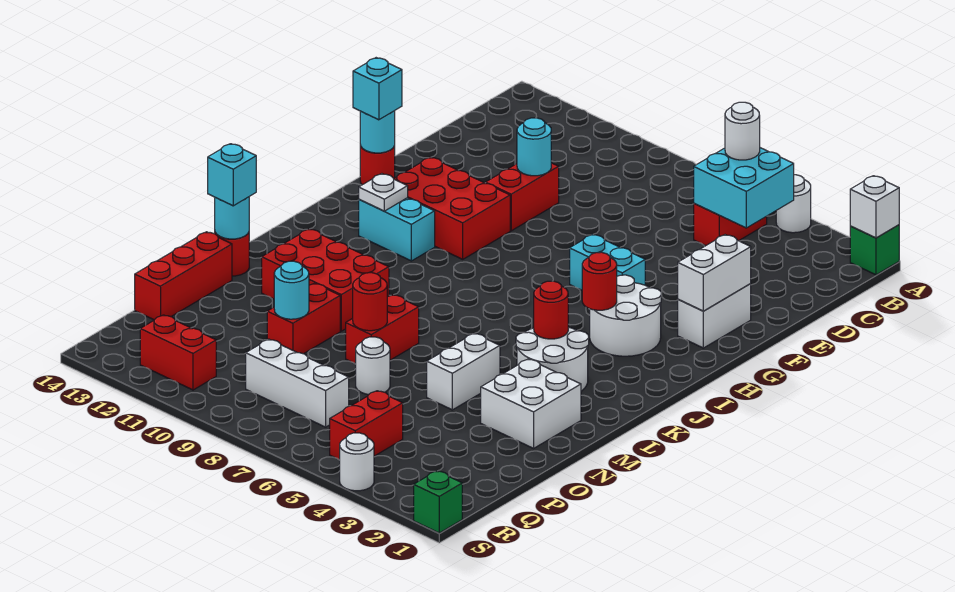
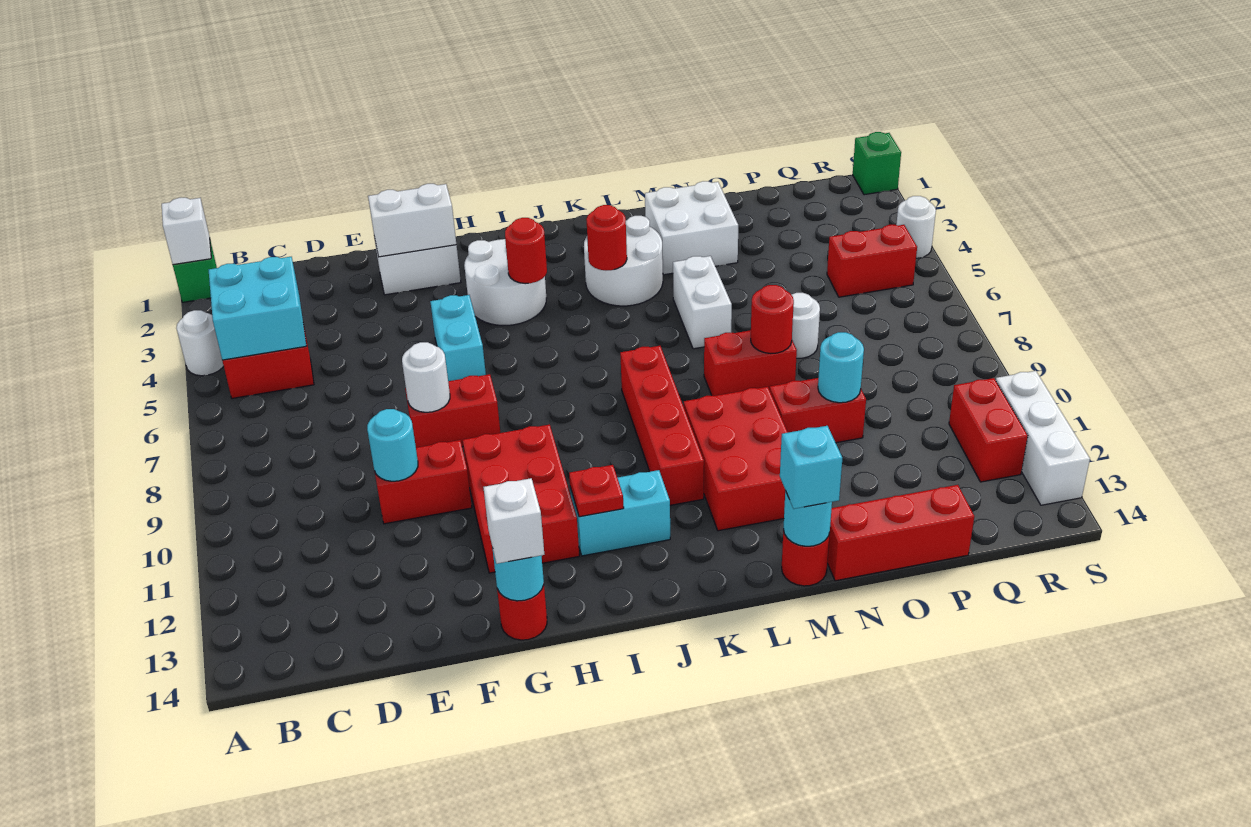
white 1x1 round brick [725,102,760,160] -> white 1x1 round brick moved to [402,342,450,412]
none -> red 1x2 brick [405,374,500,448]
cyan 1x1 brick [353,58,402,120] -> white 1x1 brick [483,478,544,564]
cyan 1x2 brick [359,198,435,261] -> cyan 1x2 brick turned to [570,470,670,556]
white 1x1 plate [359,174,408,211] -> red 1x1 plate [569,465,624,517]
none -> red 1x4 brick [620,346,704,505]
white 1x2 brick [427,333,500,410] -> white 1x2 brick turned to [673,256,732,349]
white 1x3 brick [246,339,349,427] -> white 1x3 brick moved to [996,371,1090,505]

